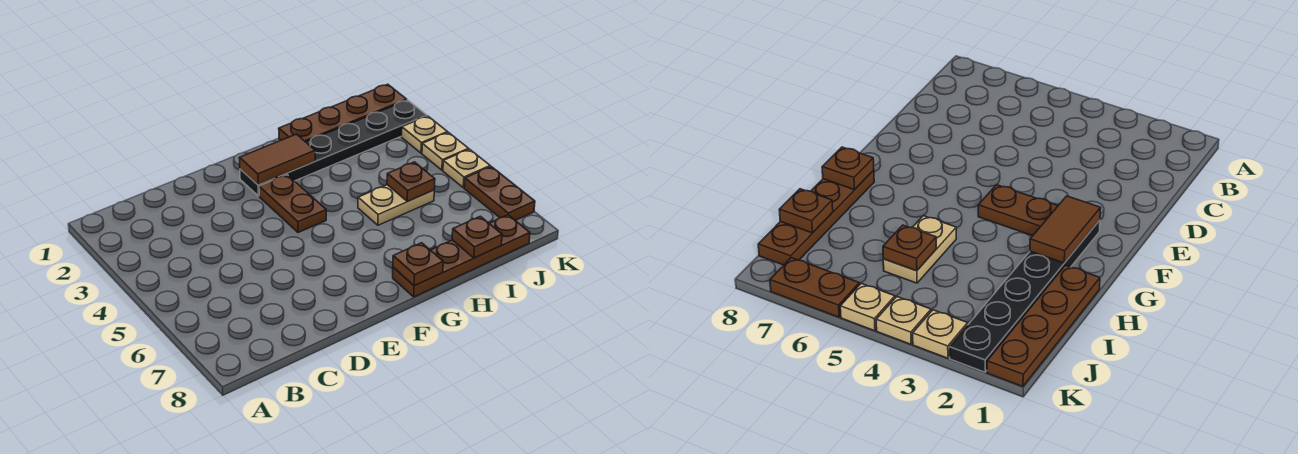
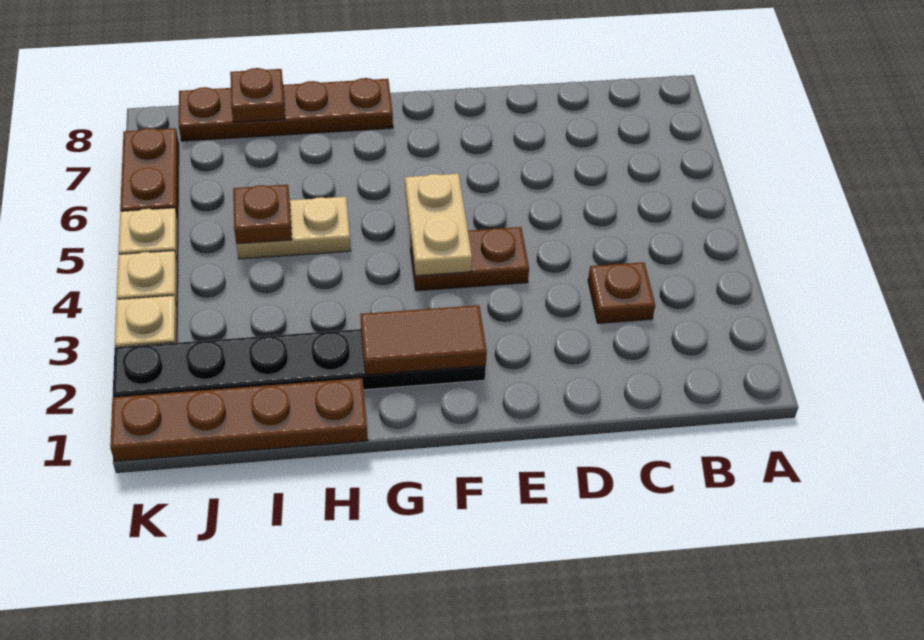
brown 1x2 plate [259,175,326,233] -> brown 1x2 plate turned to [410,227,529,291]
none -> tan 1x2 plate [405,174,472,276]
brown 1x1 plate [393,243,443,286] -> brown 1x1 plate moved to [588,262,655,323]

